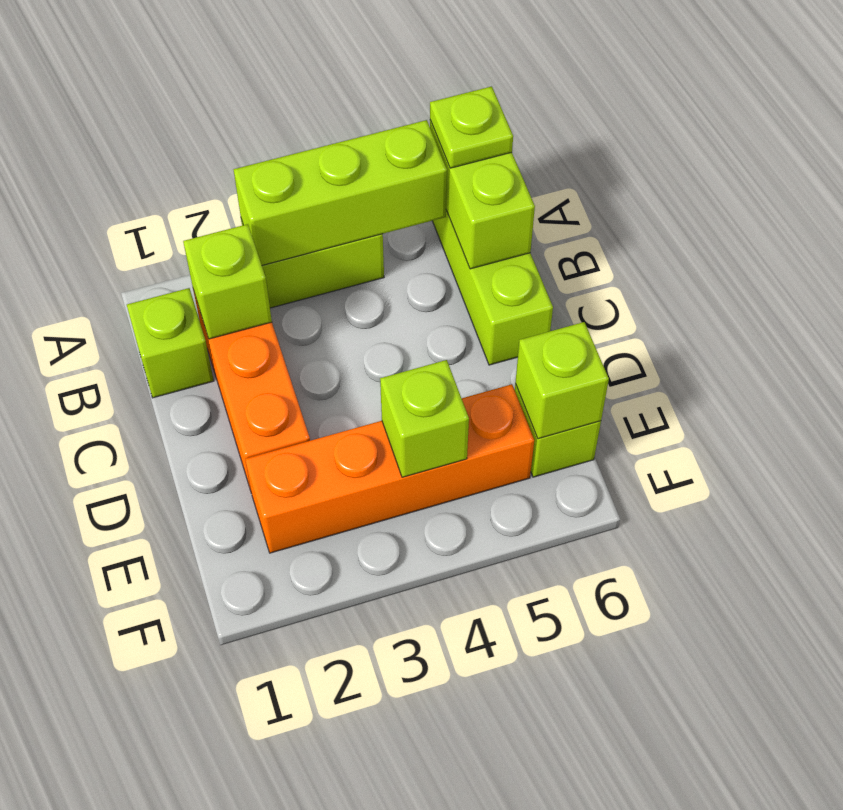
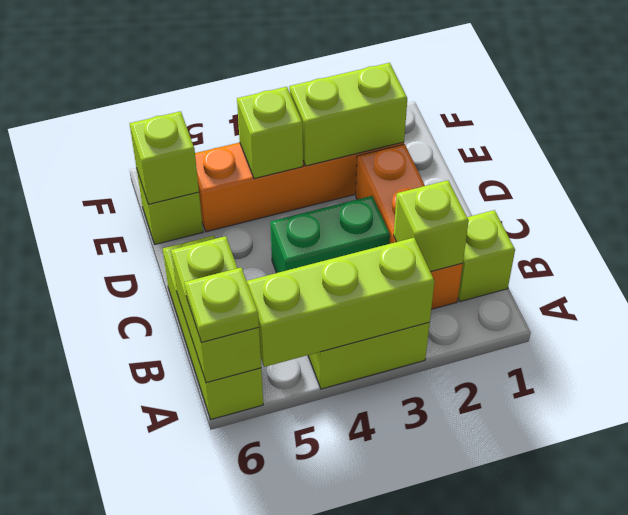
none -> green 1x2 brick [270,196,390,273]
none -> lime 1x2 brick [289,63,407,166]

